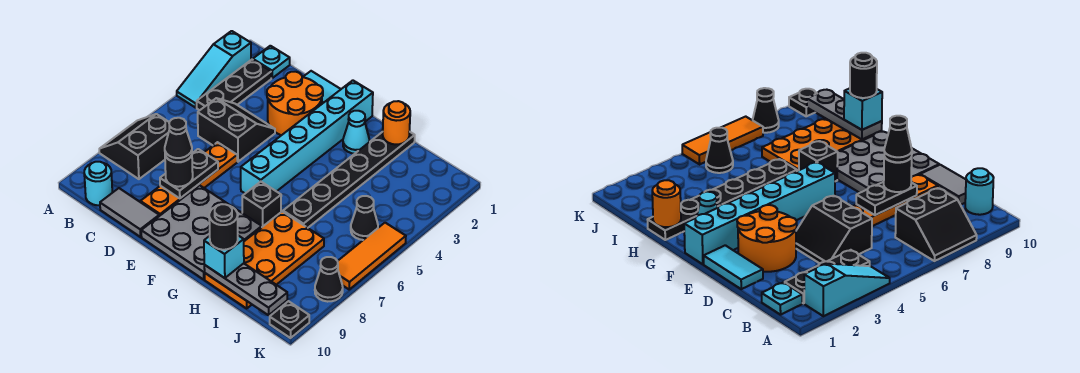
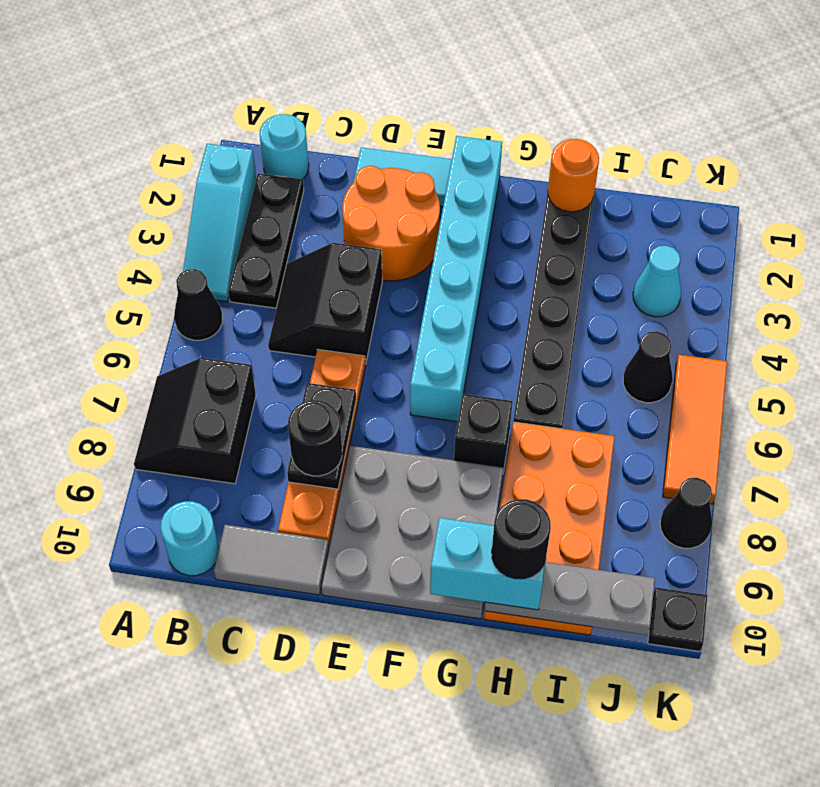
cyan 1x1 plate [253,46,290,78] -> cyan 1x1 round brick [260,114,309,179]
black 2x2 slope [198,98,275,162] -> black 2x2 slope turned to [268,243,382,364]
black 1x1 cone [165,118,192,162] -> black 1x1 cone moved to [174,269,223,340]
cyan 1x1 cone [343,111,370,154] -> cyan 1x1 cone moved to [633,246,681,317]
cyan 1x1 brick [204,236,244,278] -> cyan 1x2 brick [430,518,546,610]

